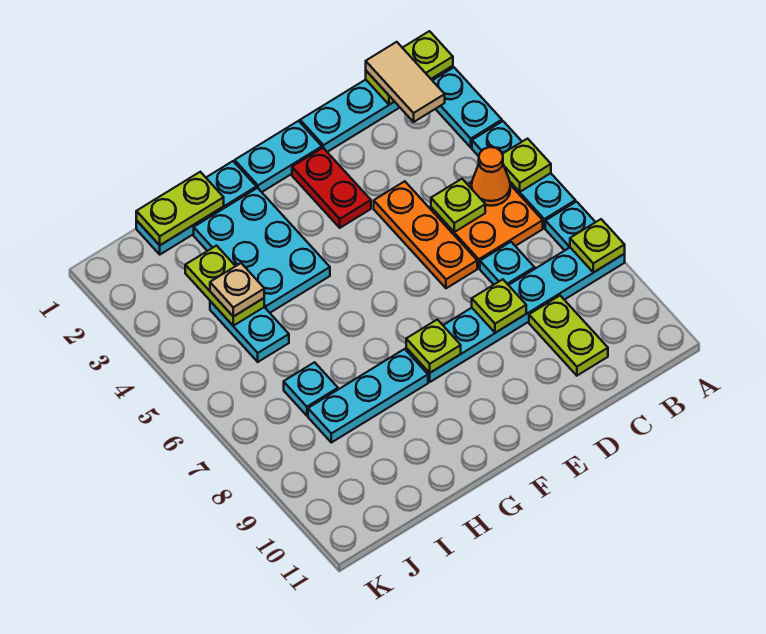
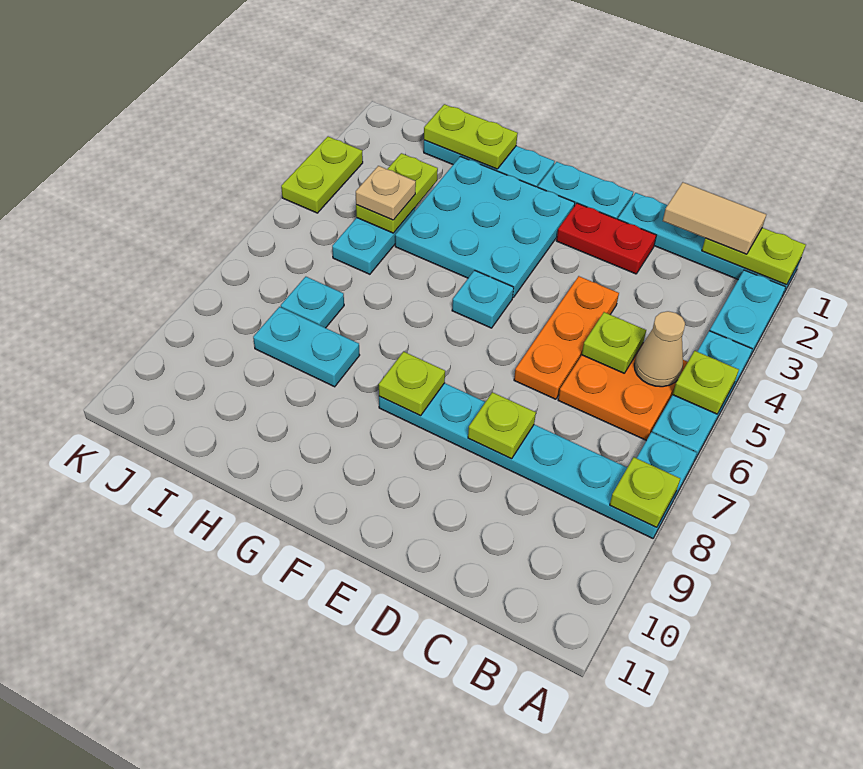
tan 1x2 tile [366,42,445,122] -> tan 1x2 tile turned to [663,182,766,254]
orange 1x1 cone [471,147,510,206] -> tan 1x1 cone [634,311,685,387]
cyan 1x1 plate [480,242,535,285] -> cyan 1x1 plate moved to [452,270,514,328]
lime 1x2 plate [529,296,608,376] -> lime 1x2 plate moved to [281,137,363,213]
red 1x2 plate [292,148,371,228] -> red 1x2 plate turned to [556,203,656,274]
cyan 2x3 plate [194,188,330,313] -> cyan 3x3 plate [395,156,575,297]
cyan 1x3 plate [308,349,428,443] -> cyan 1x2 plate [253,307,360,387]

